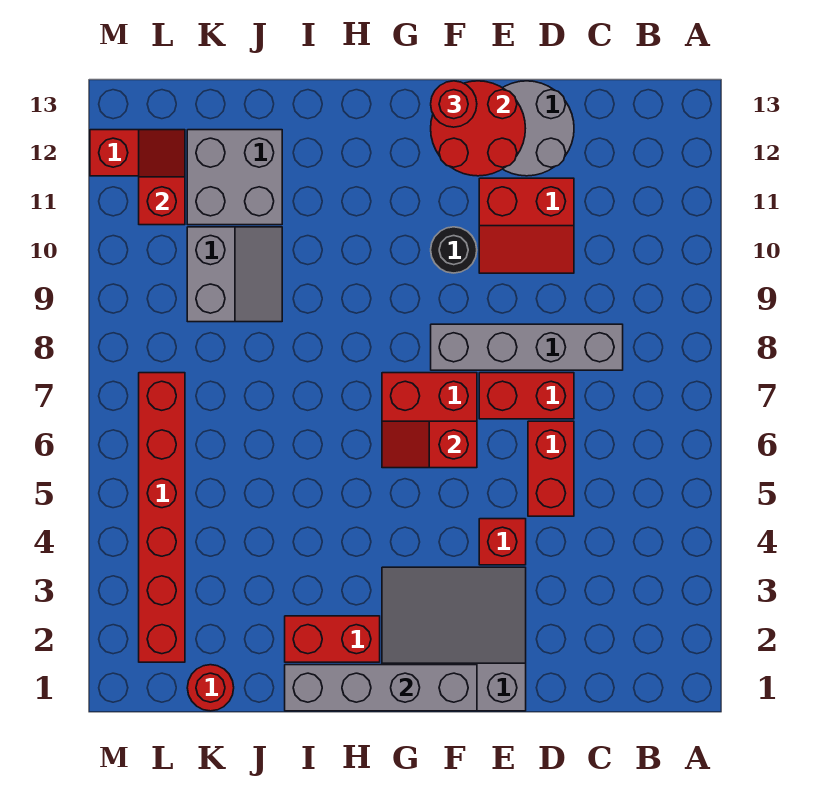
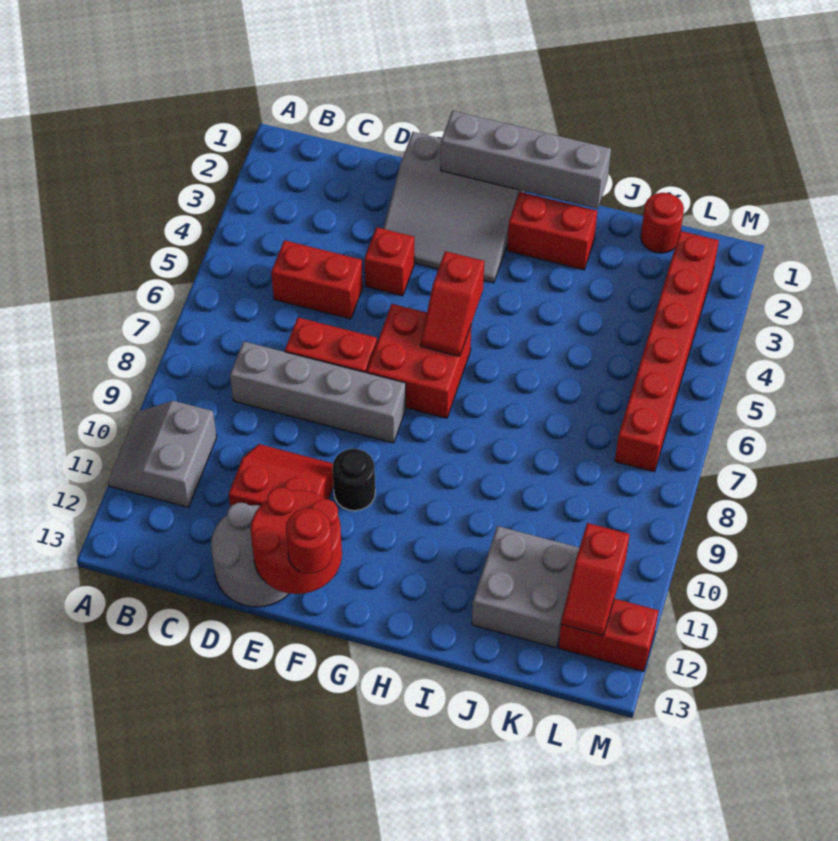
red 1x2 brick [528,421,574,516] -> red 1x2 brick turned to [271,240,363,319]
red 1x2 slope [382,421,477,468] -> red 1x2 slope turned to [421,251,484,356]
grey 2x2 slope [187,227,282,322] -> grey 2x2 slope moved to [108,401,217,507]

